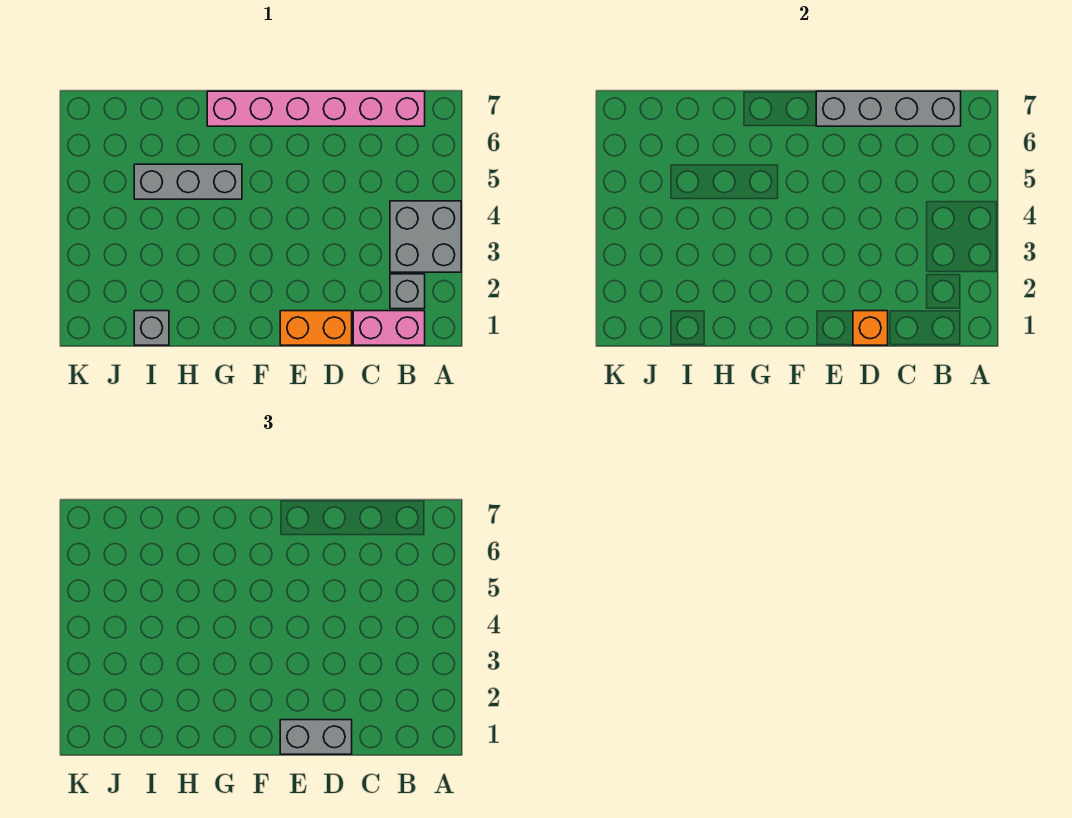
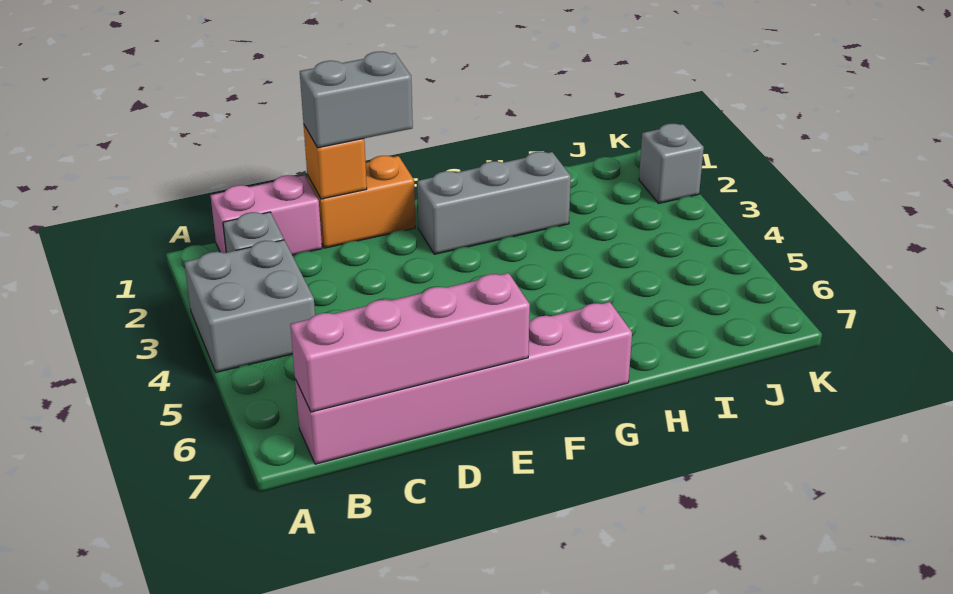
grey 1x4 brick [816,91,961,126] -> pink 1x4 brick [290,273,530,412]
grey 1x3 brick [134,164,242,199] -> grey 1x3 brick moved to [417,152,571,254]
grey 1x1 brick [134,311,169,345] -> grey 1x1 brick moved to [639,124,704,203]

